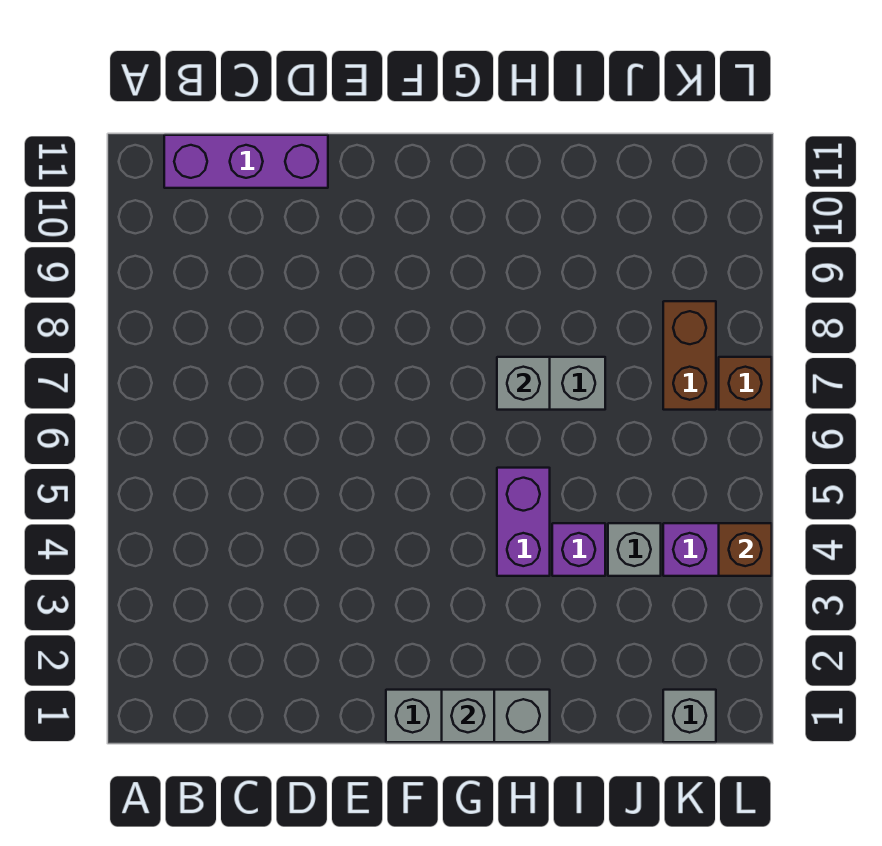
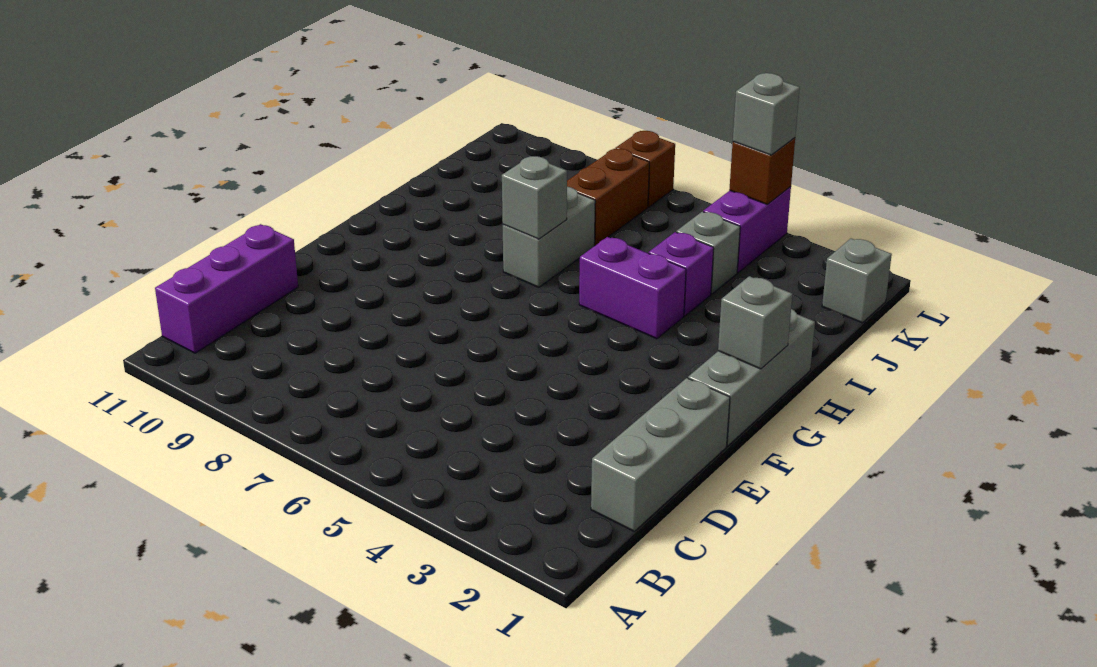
none -> grey 1x3 brick [591,378,730,531]
brown 1x2 brick [663,301,716,410] -> brown 1x2 brick turned to [567,149,649,246]
none -> grey 1x1 brick [733,73,800,155]

